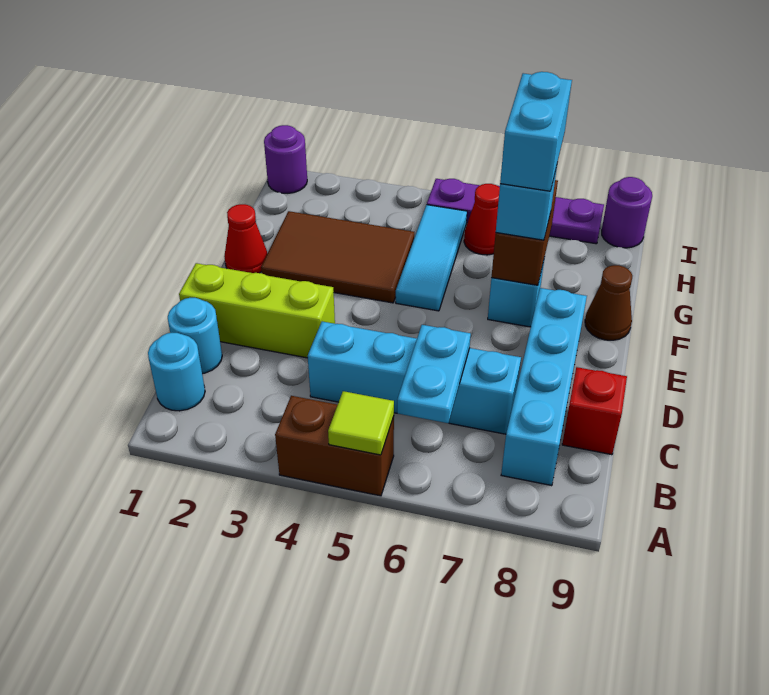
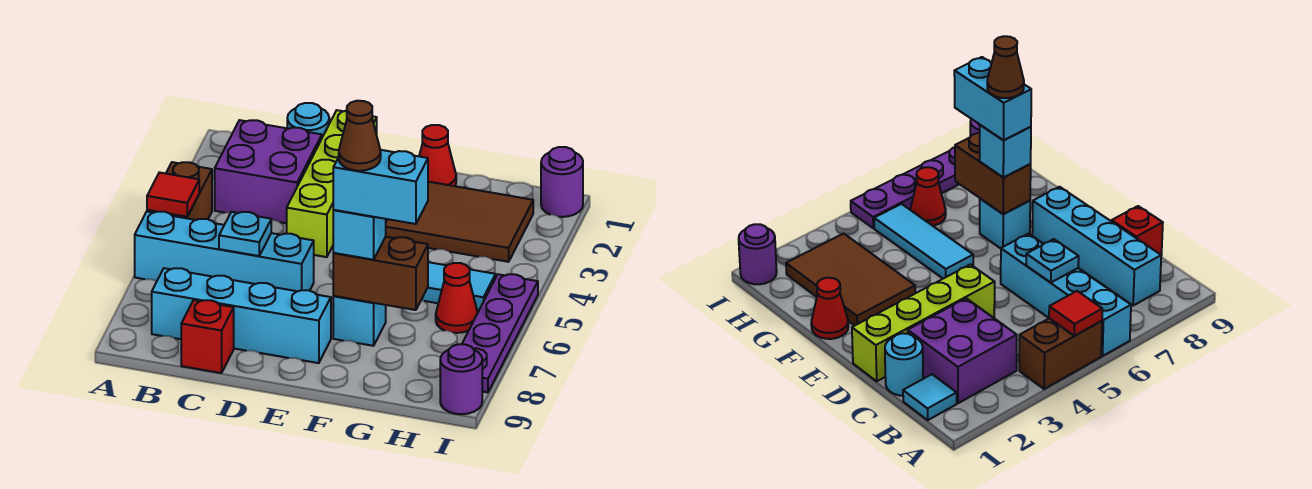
lime 1x1 tile [328,391,394,455] -> red 1x1 tile [147,172,199,217]
cyan 1x1 round brick [148,333,205,411] -> cyan 1x1 tile [903,374,957,420]
none -> purple 2x2 brick [215,120,322,223]
cyan 1x2 plate [397,325,471,423] -> cyan 1x1 plate [219,212,271,256]
cyan 1x4 brick [308,322,521,434] -> cyan 1x4 brick turned to [135,212,314,291]
lime 1x3 brick [179,263,335,358] -> lime 1x4 brick [287,110,377,257]
brown 2x3 tile [261,211,414,303] -> brown 2x3 tile turned to [386,182,533,262]
brown 1x1 cone [585,265,632,340] -> brown 1x1 cone moved to [338,101,381,171]

